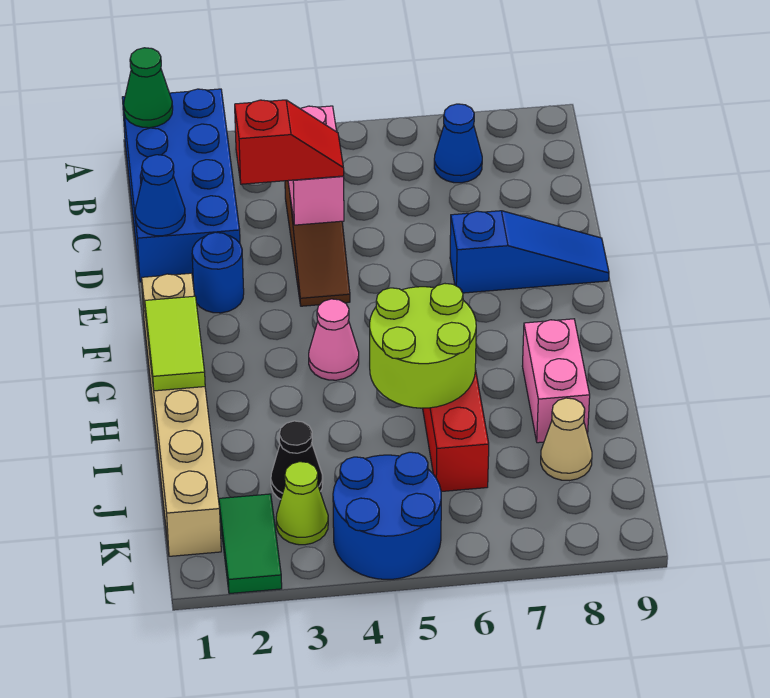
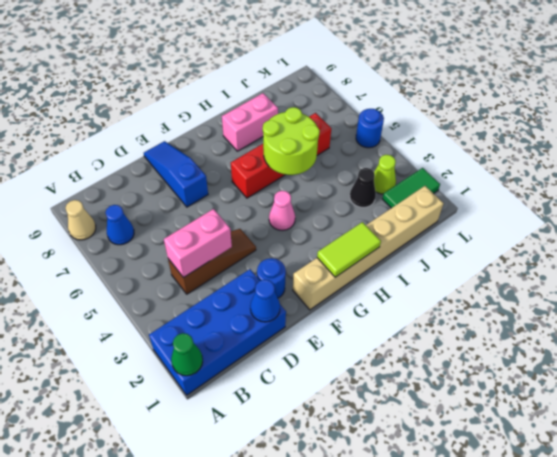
red 1x2 slope [235,100,344,184] -> none
tan 1x1 cone [541,398,592,481] -> tan 1x1 cone moved to [66,200,96,240]
blue 2x2 round brick [333,452,441,579] -> blue 1x1 round brick [356,109,384,148]

